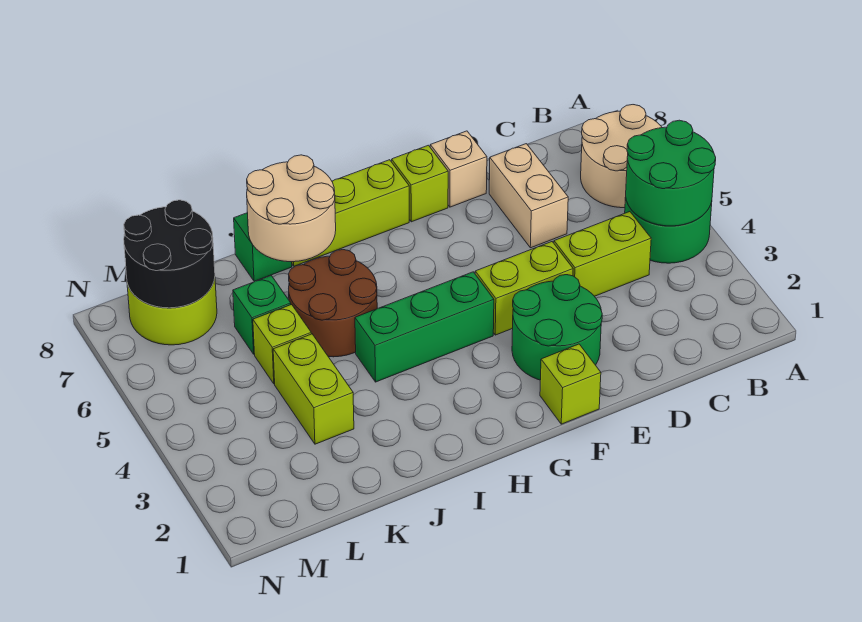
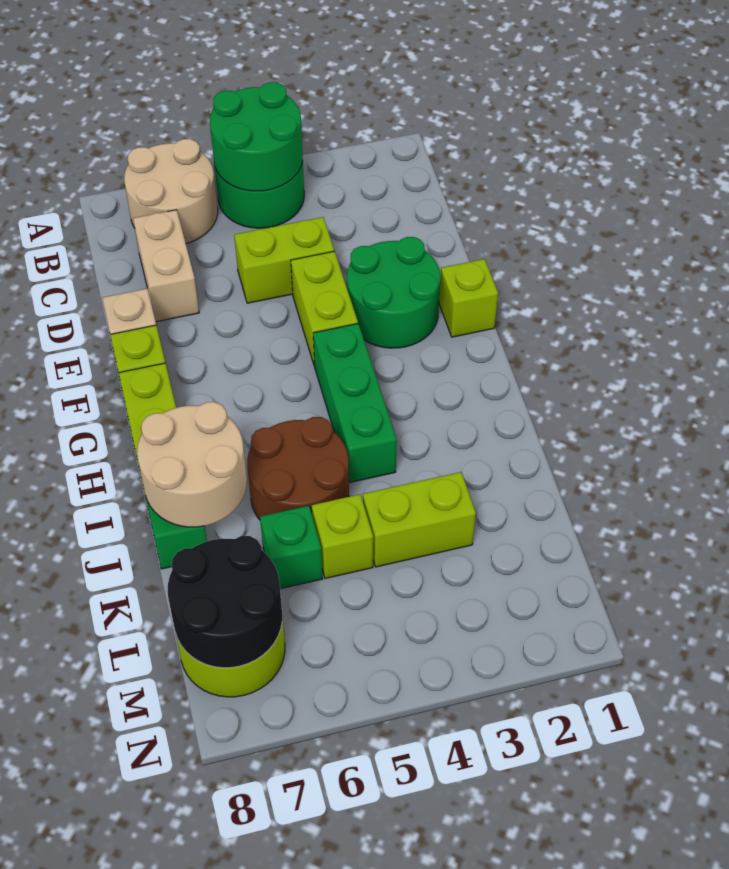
lime 1x2 brick [554,212,651,296] -> lime 1x2 brick turned to [234,217,334,303]
tan 1x2 brick [489,144,568,248] -> tan 1x2 brick turned to [133,210,199,322]

